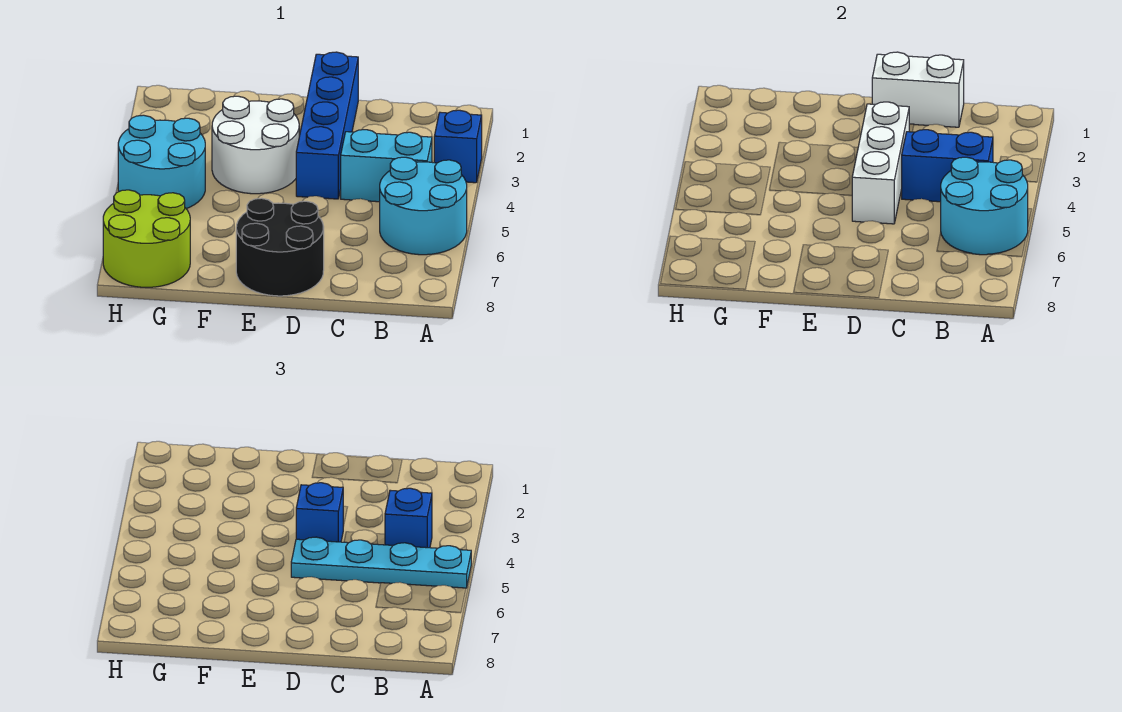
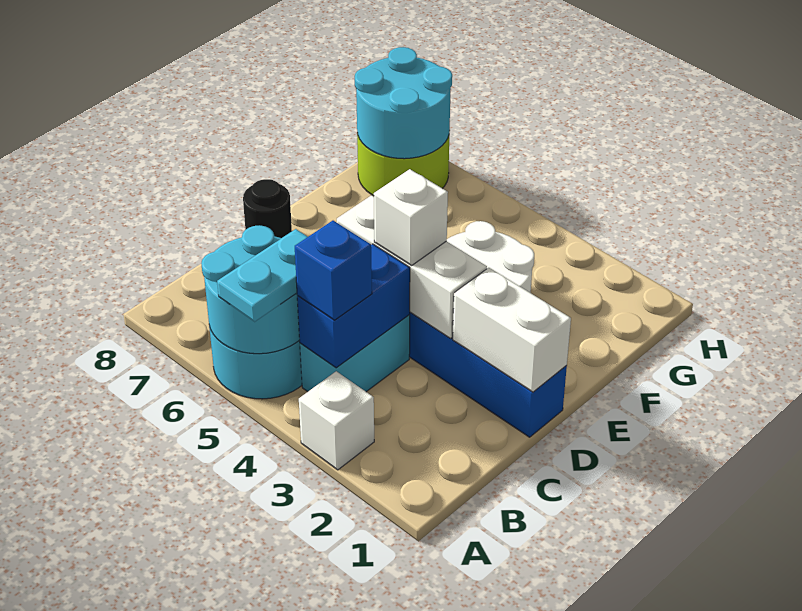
blue 1x1 brick [434,110,482,183] -> white 1x1 brick [299,371,374,470]
cyan 1x4 plate [291,537,471,588] -> cyan 1x2 plate [217,229,307,322]
white 1x2 brick [872,52,964,127] -> white 1x2 brick turned to [453,268,571,392]
blue 1x1 brick [296,483,343,542] -> white 1x1 brick [374,169,448,265]
black 2x2 round brick [236,198,324,296] -> black 1x1 round brick [243,179,292,238]
cyan 2x2 round brick [118,115,205,209] -> cyan 2x2 round brick moved to [355,47,452,159]

